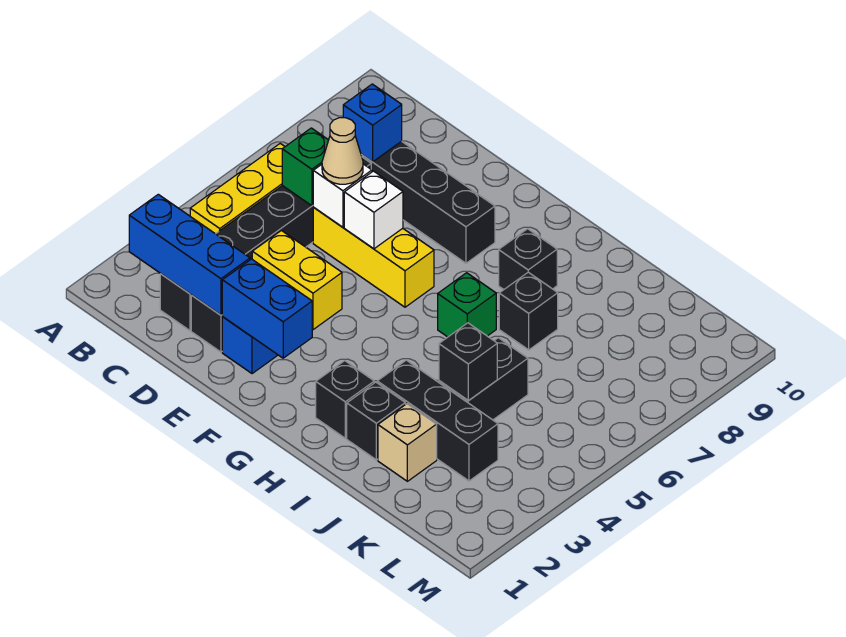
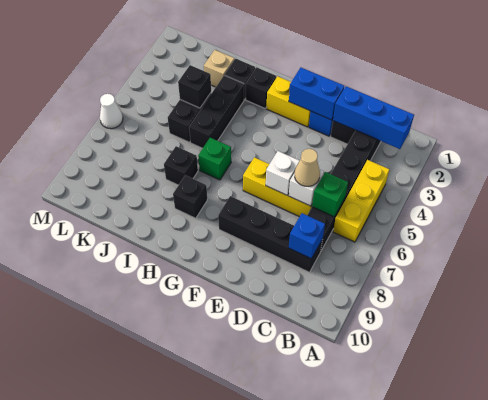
yellow 1x2 brick [252,231,342,330] -> yellow 1x2 brick moved to [266,76,311,127]
black 1x3 brick [377,360,498,481] -> black 1x3 brick turned to [189,75,244,148]
none -> white 1x1 cone [100,94,123,129]

